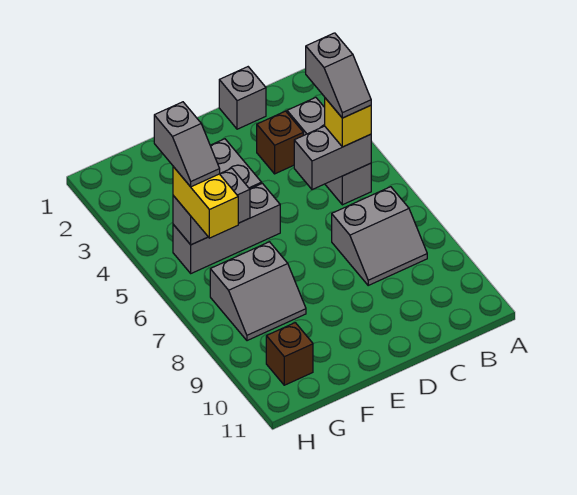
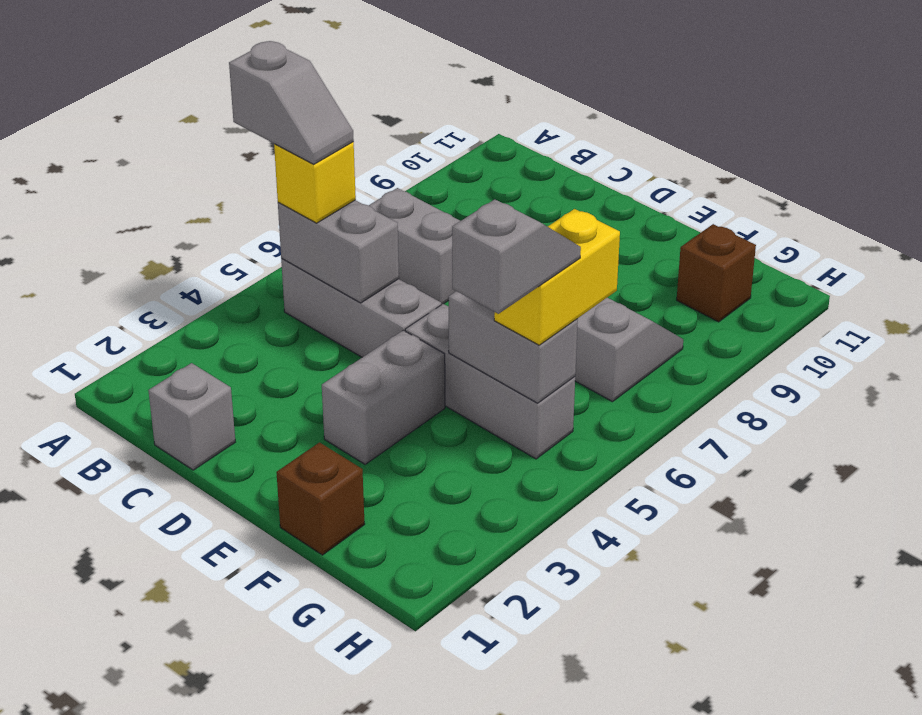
grey 1x3 brick [287,97,371,205] -> grey 1x3 brick turned to [281,258,441,357]
grey 1x2 slope [306,33,371,118] -> grey 1x2 slope turned to [229,41,354,164]
brown 1x1 brick [257,111,303,174] -> brown 1x1 brick moved to [276,443,365,555]

